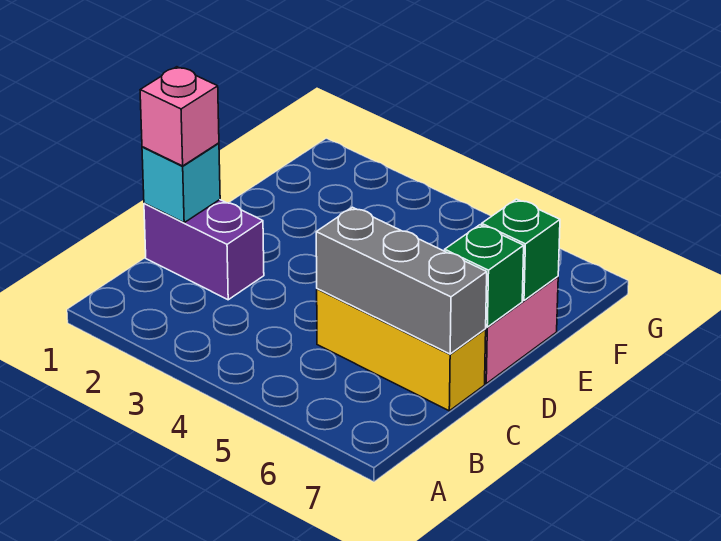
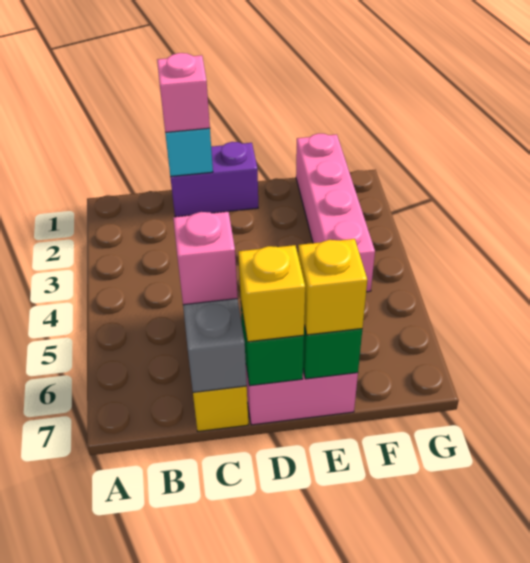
purple 1x2 brick [144,200,264,300] -> purple 1x2 brick turned to [170,142,258,217]
none -> pink 1x1 brick [173,211,238,305]
none -> yellow 1x1 brick [238,245,305,342]
none -> yellow 1x1 brick [298,239,367,335]
none -> pink 1x4 brick [296,133,375,292]

